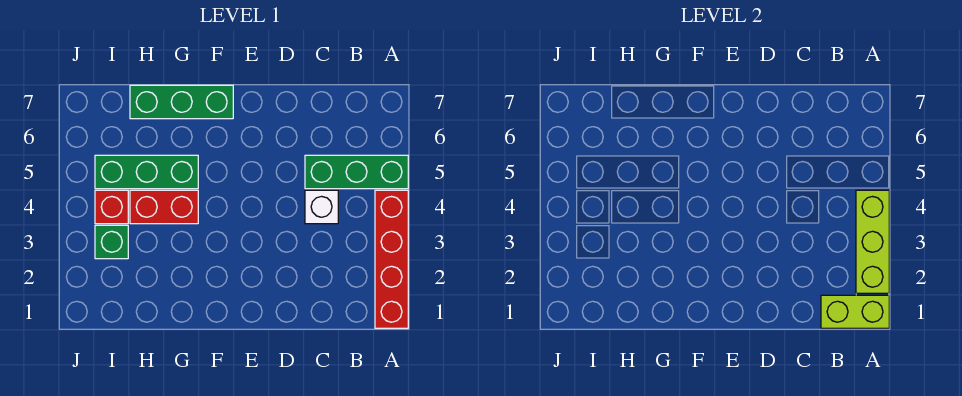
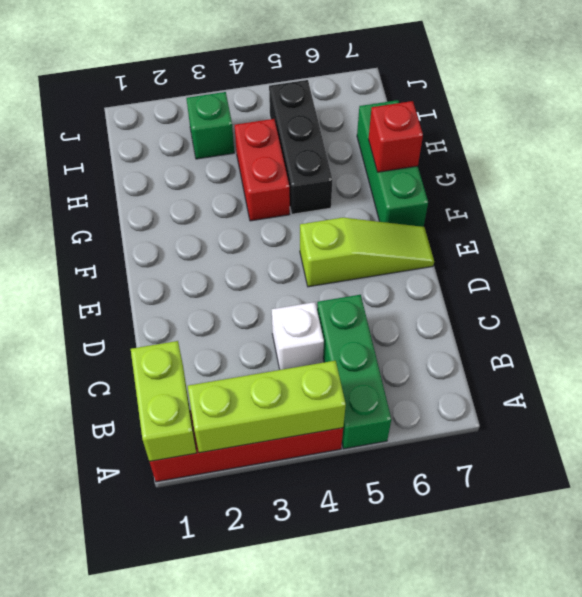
none -> lime 1x3 slope [300,218,434,287]
green 1x3 brick [95,155,198,189] -> black 1x3 brick [269,80,332,214]
red 1x1 brick [95,190,128,224] -> red 1x1 brick moved to [368,101,423,172]

